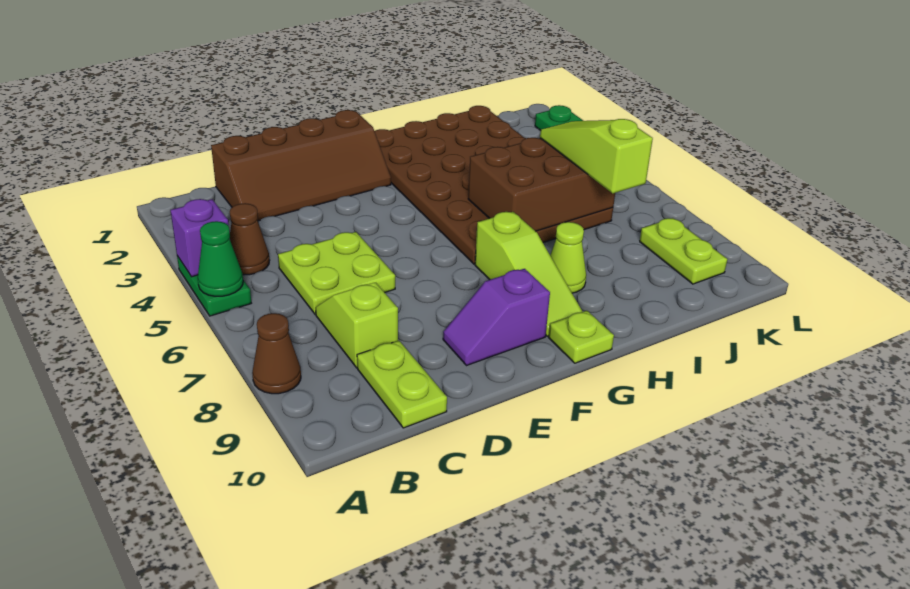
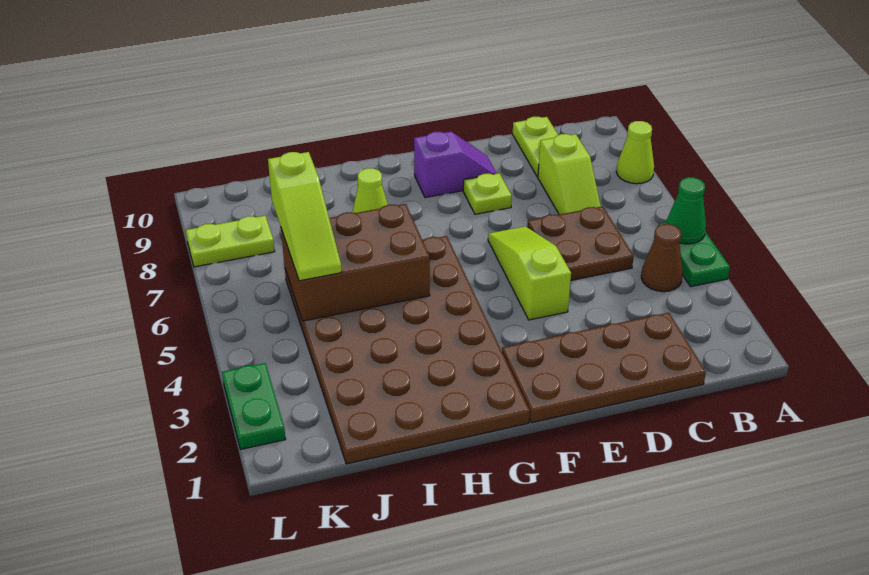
purple 1x1 brick [170,199,229,277] -> none
brown 1x1 cone [252,313,301,394] -> lime 1x1 cone [616,121,654,184]
brown 2x4 slope [211,110,391,221] -> brown 2x4 plate [502,313,706,423]
lime 2x2 plate [278,232,395,314] -> brown 2x2 plate [527,206,634,280]
lime 1x3 slope [475,212,583,336] -> lime 1x3 slope moved to [488,226,571,320]
lime 1x1 plate [549,311,614,363] -> lime 1x1 plate moved to [463,173,512,214]
lime 1x2 plate [640,218,727,284] -> lime 1x2 plate turned to [186,216,275,267]

